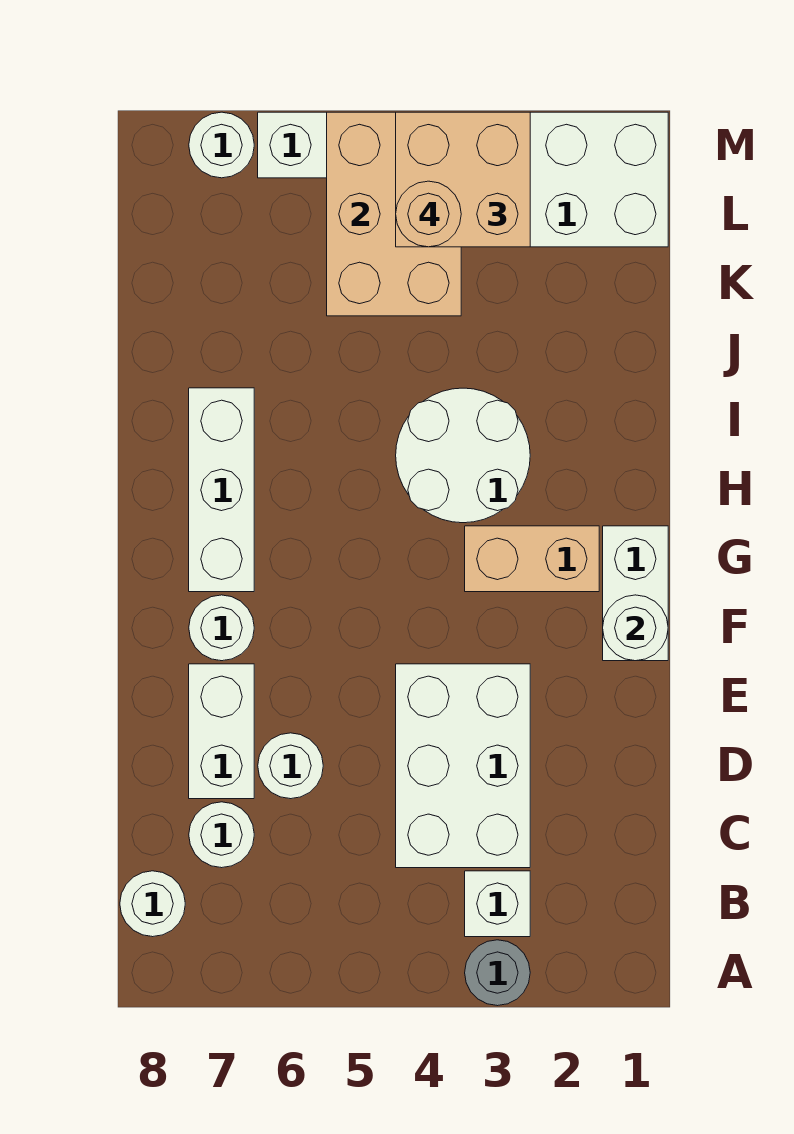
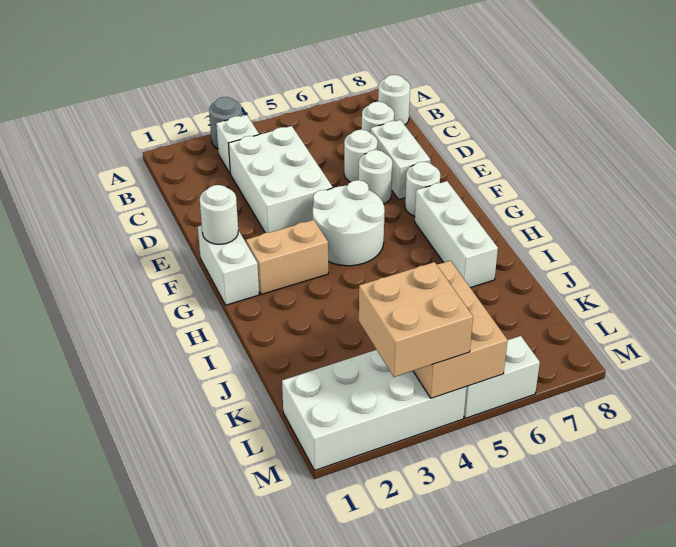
white 2x2 round brick [396,388,530,523] -> white 2x2 round brick moved to [313,180,385,266]
tan 1x1 round brick [396,181,461,247] -> none
white 1x1 round brick [189,112,254,178] -> white 1x1 round brick moved to [359,150,392,204]

